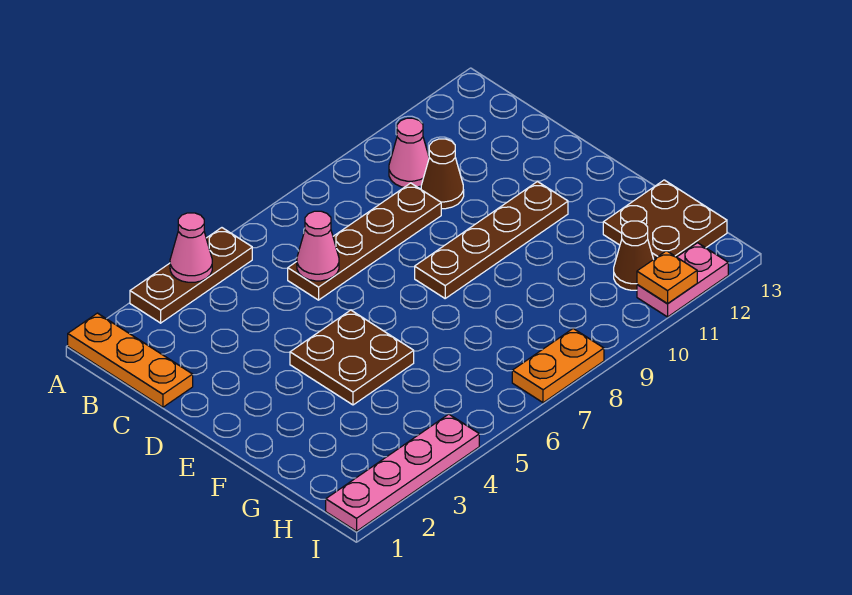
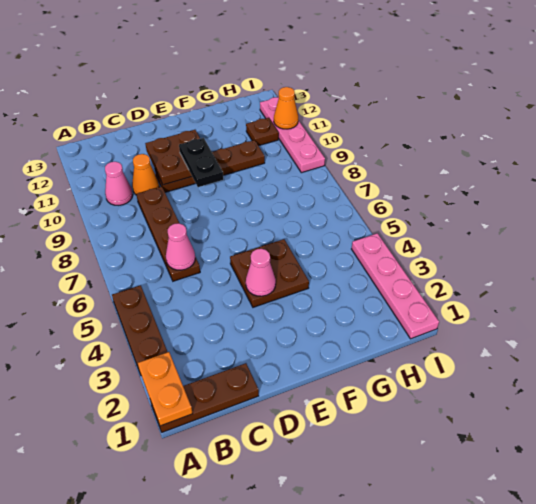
orange 1x3 plate [68,313,193,407] -> brown 1x3 plate [151,363,259,432]
pink 1x1 cone [170,213,212,282] -> pink 1x1 cone moved to [246,249,276,296]
brown 1x1 cone [421,139,464,209] -> orange 1x1 cone [132,154,159,195]
brown 1x4 plate [415,182,568,298] -> brown 1x4 plate turned to [155,140,265,192]
none -> black 1x2 plate [179,138,223,187]
brown 2x2 plate [603,180,727,259] -> brown 2x2 plate moved to [145,130,200,185]
brown 1x1 cone [614,221,654,290] -> brown 1x1 plate [246,118,279,146]
orange 1x2 plate [512,329,604,403] -> orange 1x2 plate moved to [138,352,193,426]
pink 1x2 plate [637,243,728,317] -> pink 1x4 plate [260,97,325,173]
orange 1x1 plate [637,251,697,304] -> orange 1x1 cone [274,87,298,129]

